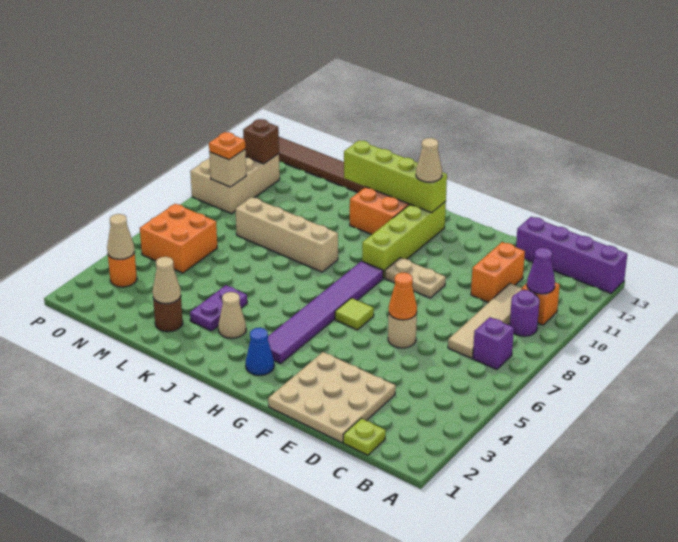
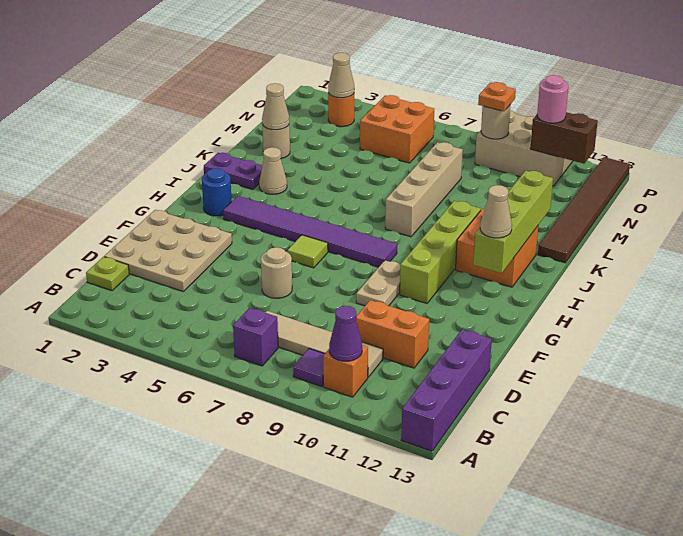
purple 1x1 round brick [510,290,540,336] -> purple 1x1 tile [293,349,324,387]
orange 1x1 cone [389,272,417,320] -> none
blue 1x1 cone [246,328,274,375] -> blue 1x1 round brick [202,168,232,216]
lime 1x4 brick [362,202,446,278] -> lime 1x4 brick turned to [400,201,481,303]
purple 1x2 plate [190,285,247,331] -> purple 1x2 plate moved to [204,153,262,190]
brown 1x1 round brick [153,296,183,332] -> tan 1x1 round brick [262,125,290,158]
tan 1x1 brick [209,150,246,187] -> tan 1x1 round brick [481,104,511,139]
brown 1x1 brick [243,119,279,164] -> brown 1x2 brick [530,112,598,164]
none -> pink 1x1 round brick [537,75,568,123]

